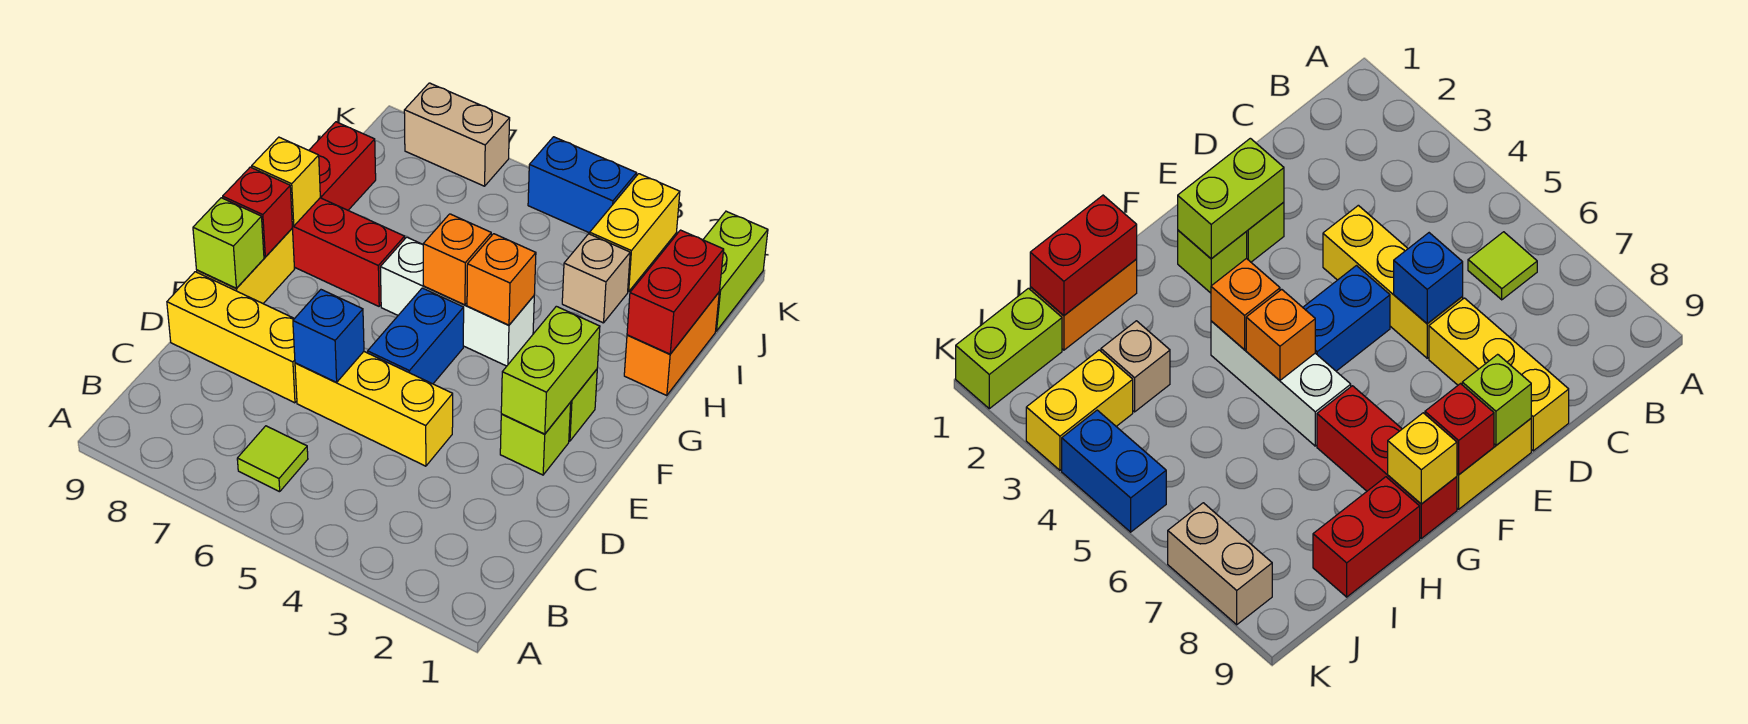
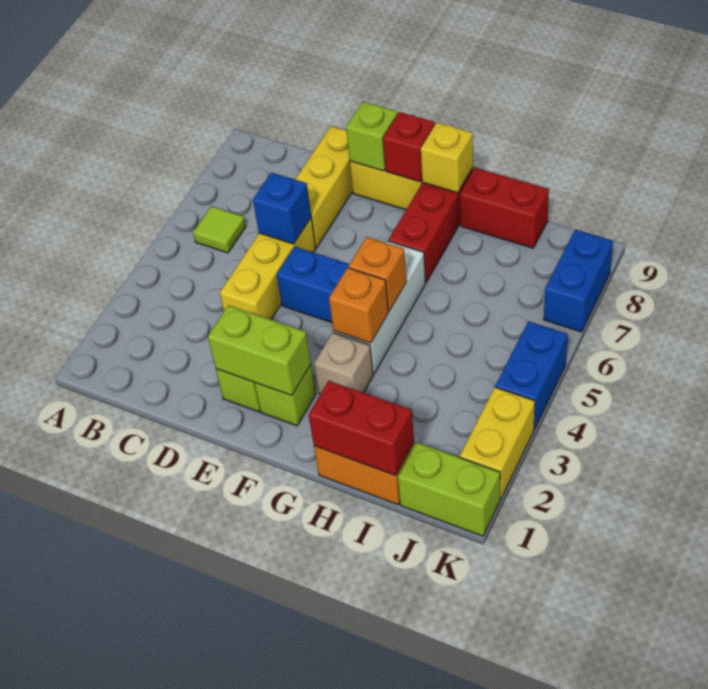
tan 1x1 brick [562,234,630,323] -> tan 1x1 brick moved to [314,333,373,394]
yellow 1x2 brick [590,174,680,292] -> yellow 1x2 brick turned to [460,387,535,499]
tan 1x2 brick [404,83,510,186] -> blue 1x2 brick [544,230,613,332]

